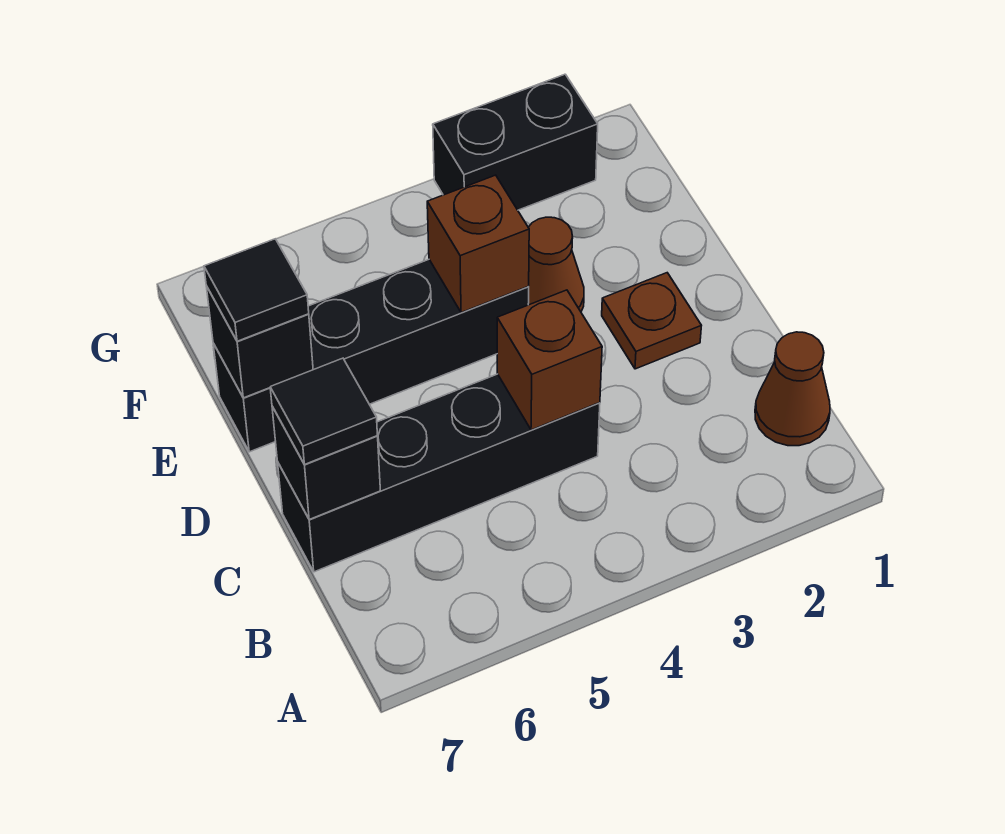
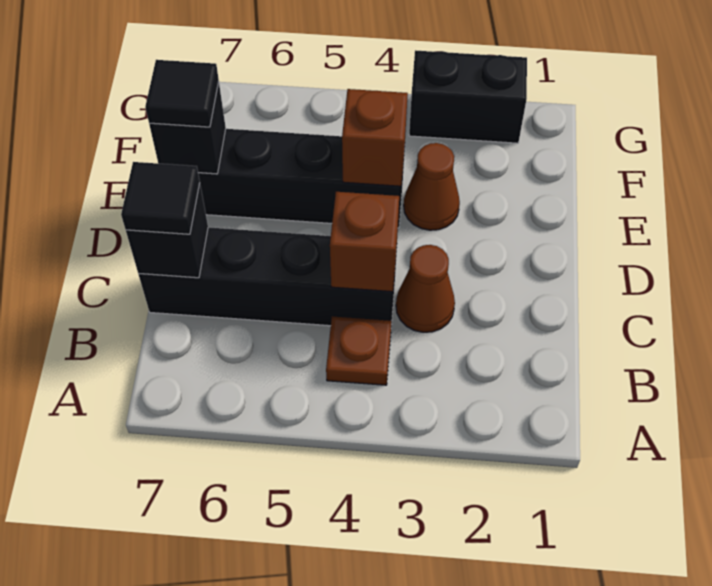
brown 1x1 cone [755,332,830,446] -> brown 1x1 cone moved to [396,245,455,332]
brown 1x1 plate [602,273,701,369] -> brown 1x1 plate moved to [326,316,391,385]

